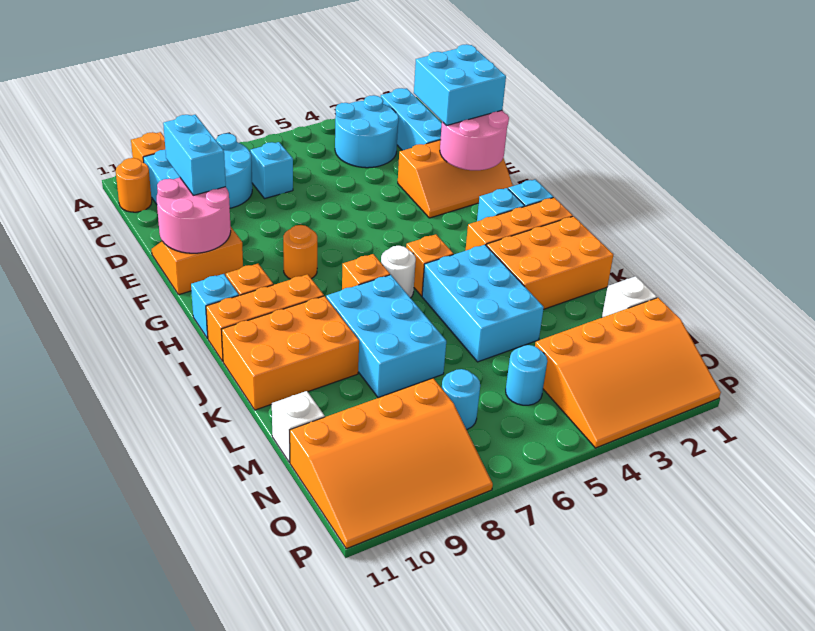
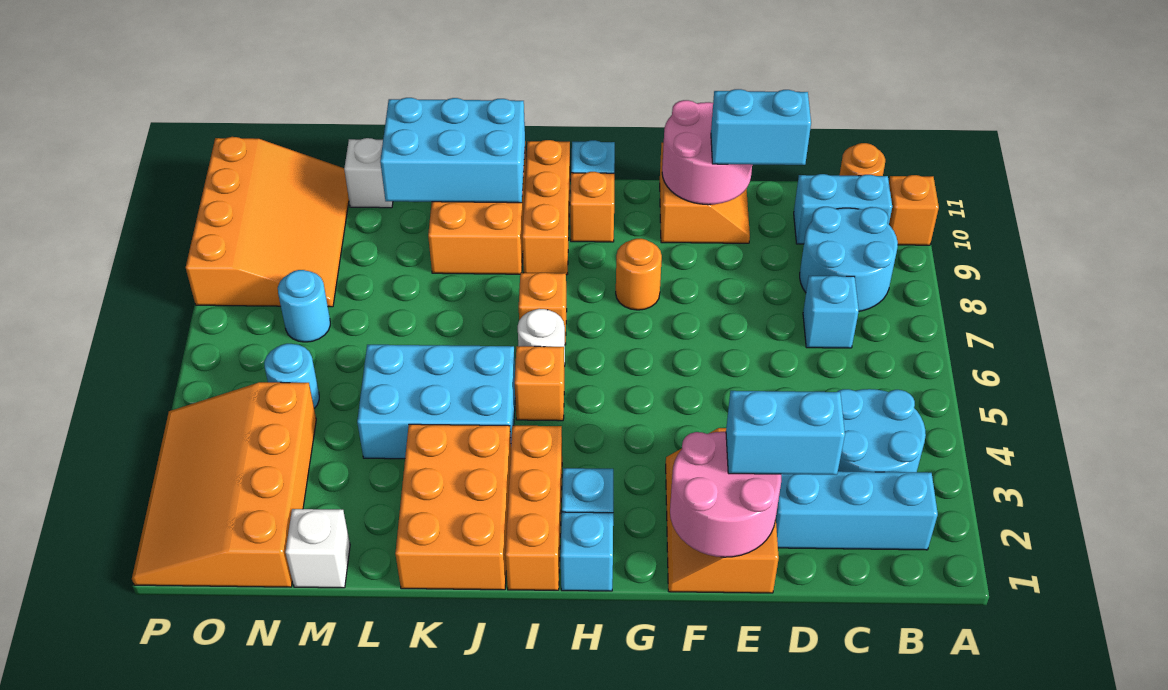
cyan 2x2 brick [414,44,506,126] -> cyan 1x2 brick [726,391,845,475]
cyan 2x3 brick [326,275,446,398] -> cyan 2x3 brick moved to [380,98,525,203]
orange 3x4 slope [290,378,493,549] -> orange 3x4 slope turned to [186,137,349,307]

